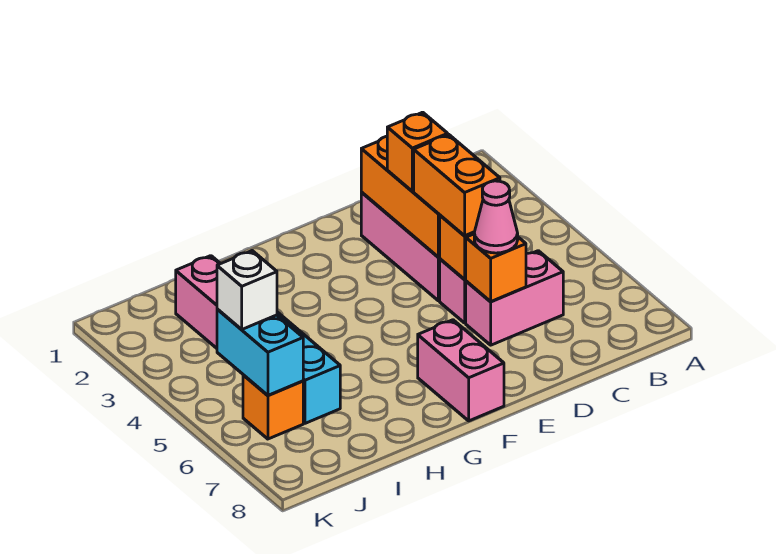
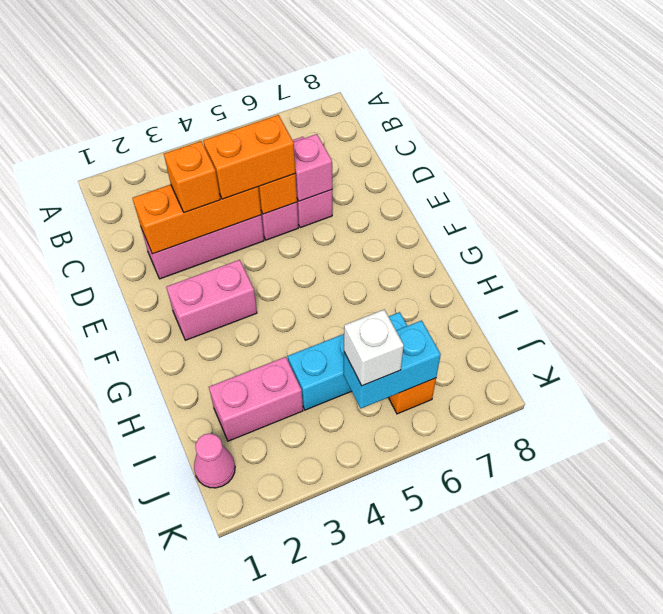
orange 1x1 brick [465,234,526,302] -> pink 1x1 brick [294,134,332,201]
pink 1x1 cone [474,181,518,253] -> pink 1x1 cone moved to [194,433,235,488]
pink 1x2 brick [418,320,504,421] -> pink 1x2 brick moved to [166,260,257,340]

